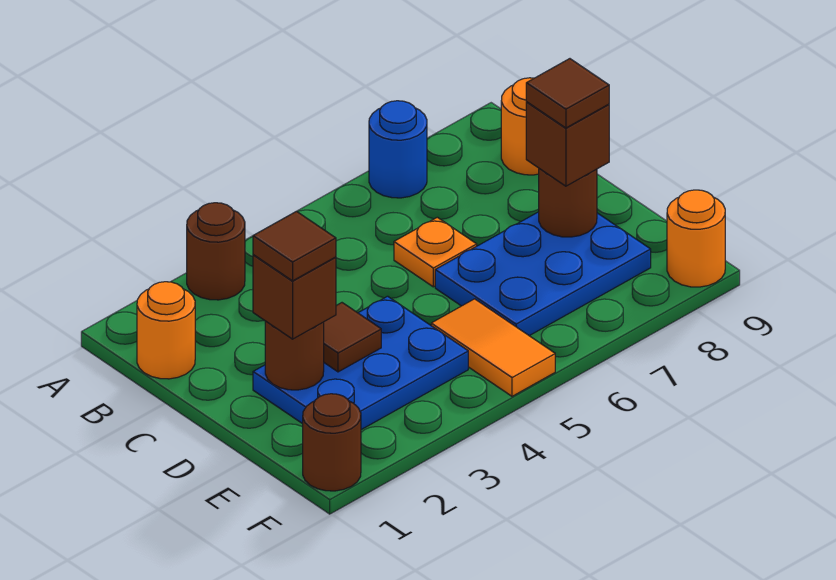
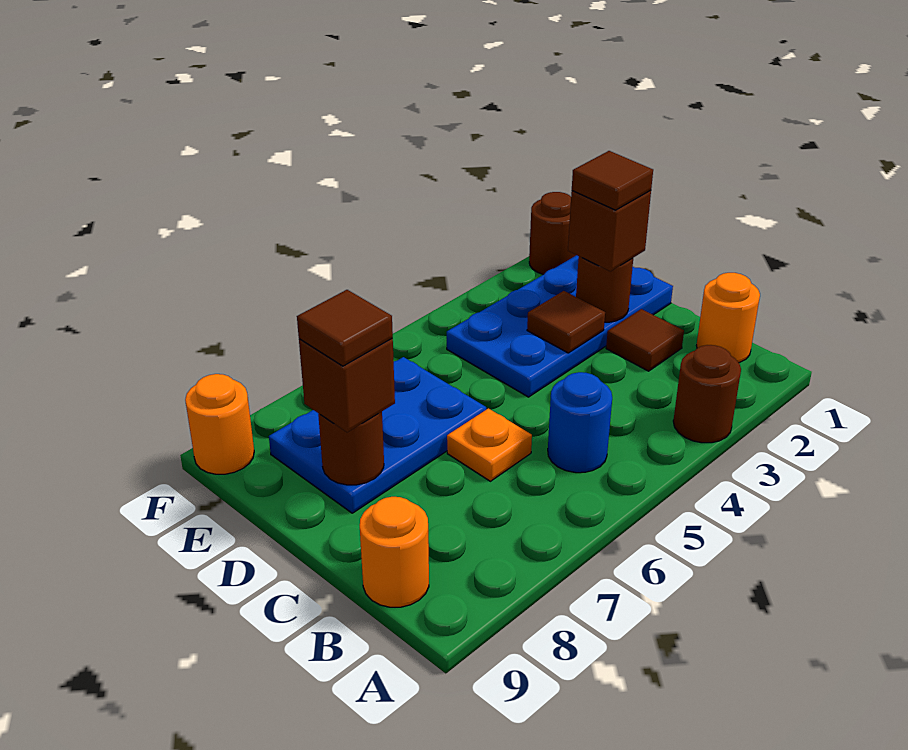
blue 1x1 round brick [369,101,427,198] -> blue 1x1 round brick moved to [548,372,612,473]
none -> brown 1x1 tile [606,309,684,371]
blue 2x3 plate [253,296,468,430] -> blue 2x4 plate [447,255,673,397]
orange 1x2 tile [431,299,555,396] -> none

